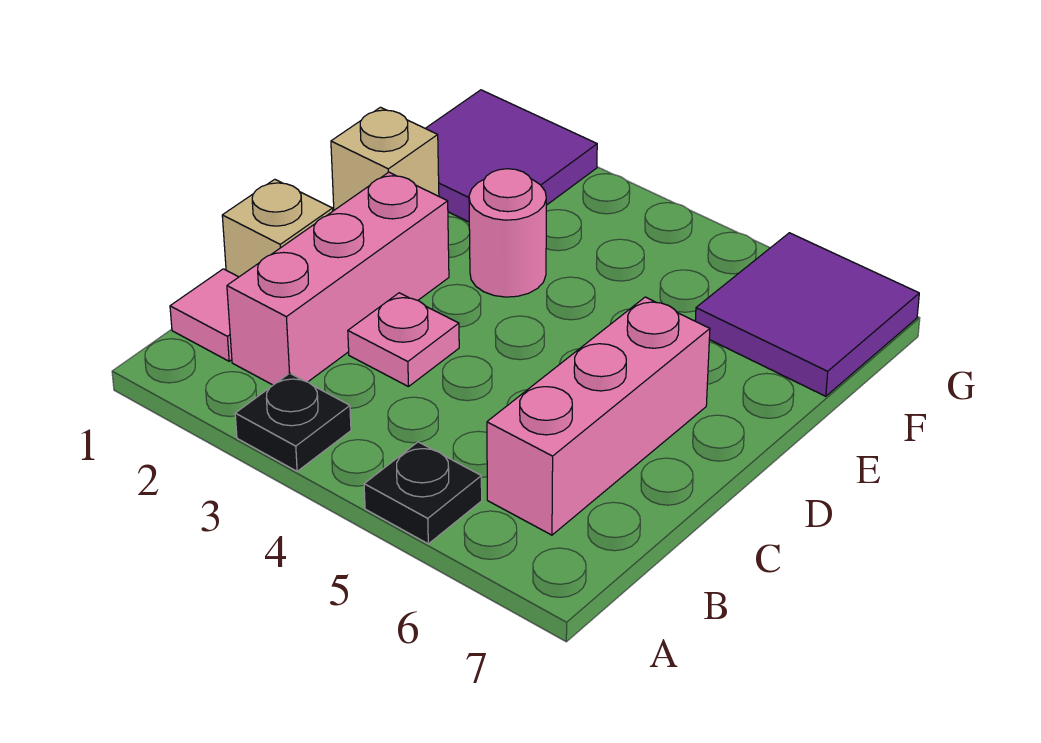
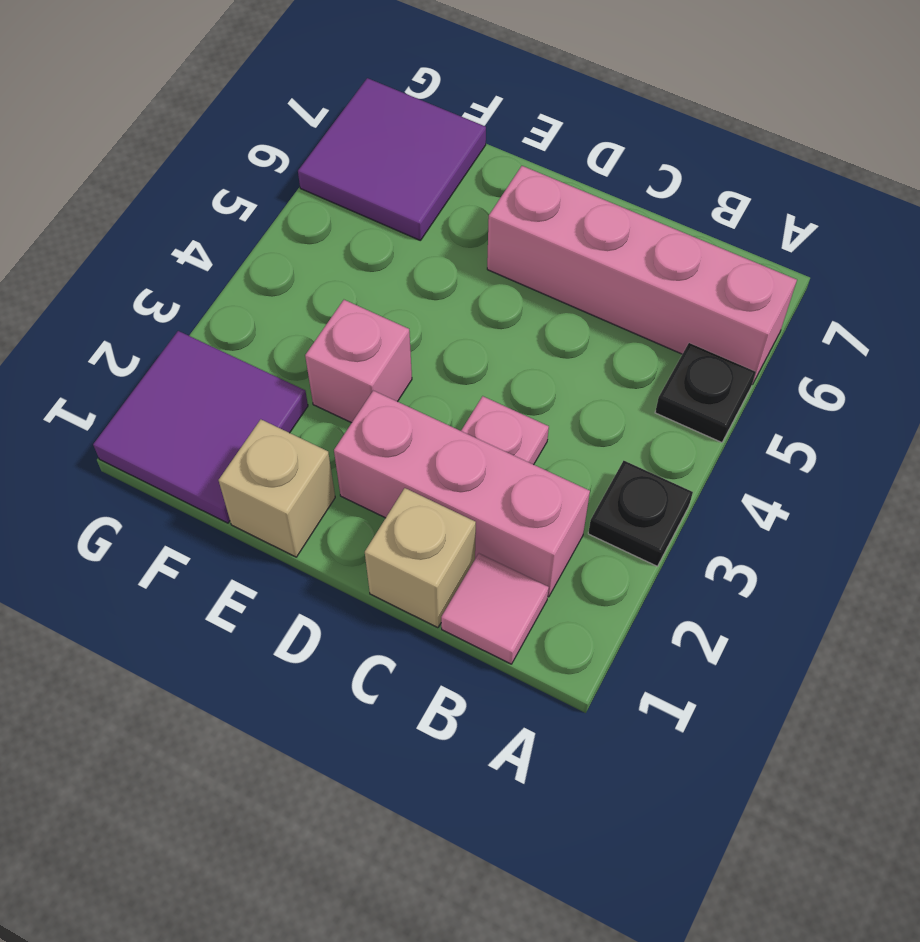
pink 1x3 brick [487,297,710,535] -> pink 1x4 brick [487,166,797,385]
pink 1x1 round brick [469,169,546,297] -> pink 1x1 brick [305,300,412,423]

